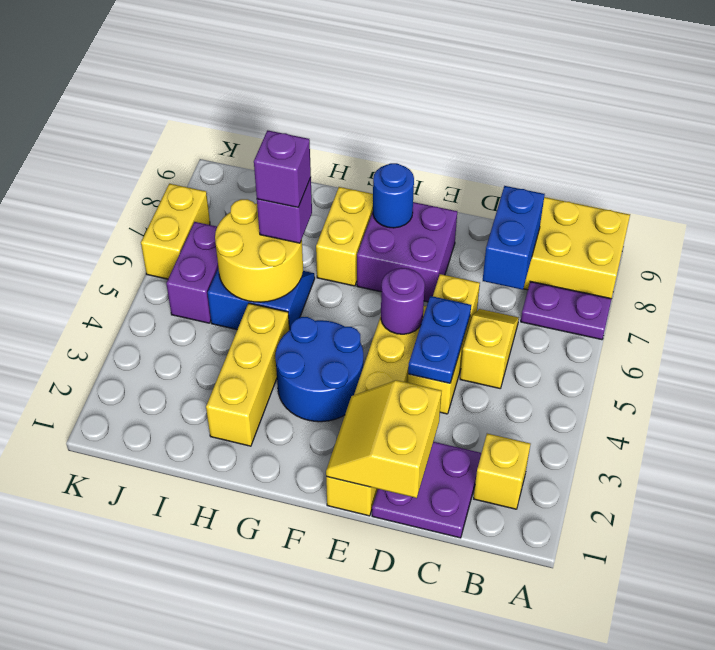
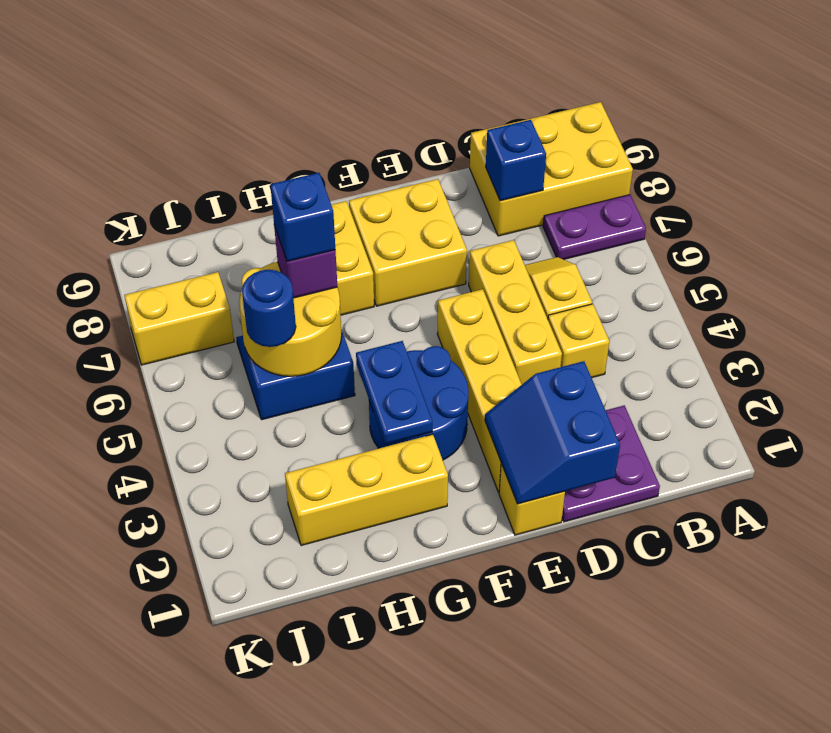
yellow 1x1 brick [474,434,530,509] -> yellow 1x1 brick moved to [548,304,609,378]
blue 1x2 brick [483,186,545,290] -> blue 1x1 brick [486,120,546,201]
yellow 2x2 slope [326,380,441,498] -> blue 2x2 slope [485,361,620,504]
blue 1x2 plate [408,296,471,383] -> blue 1x2 plate moved to [356,341,432,444]
purple 1x1 round brick [381,268,425,334] -> none
purple 2x2 brick [357,202,457,302] -> yellow 2x2 brick [349,179,467,306]
blue 1x1 round brick [373,163,414,228] -> blue 1x1 round brick moved to [242,270,296,347]
yellow 1x3 brick [206,303,289,446] -> yellow 1x3 brick turned to [285,434,448,546]
purple 1x1 brick [254,130,311,207] -> blue 1x1 brick [270,173,335,261]
purple 1x2 brick [166,222,218,323] -> none
yellow 1x2 brick [141,184,210,279] -> yellow 1x2 brick turned to [124,272,234,365]

